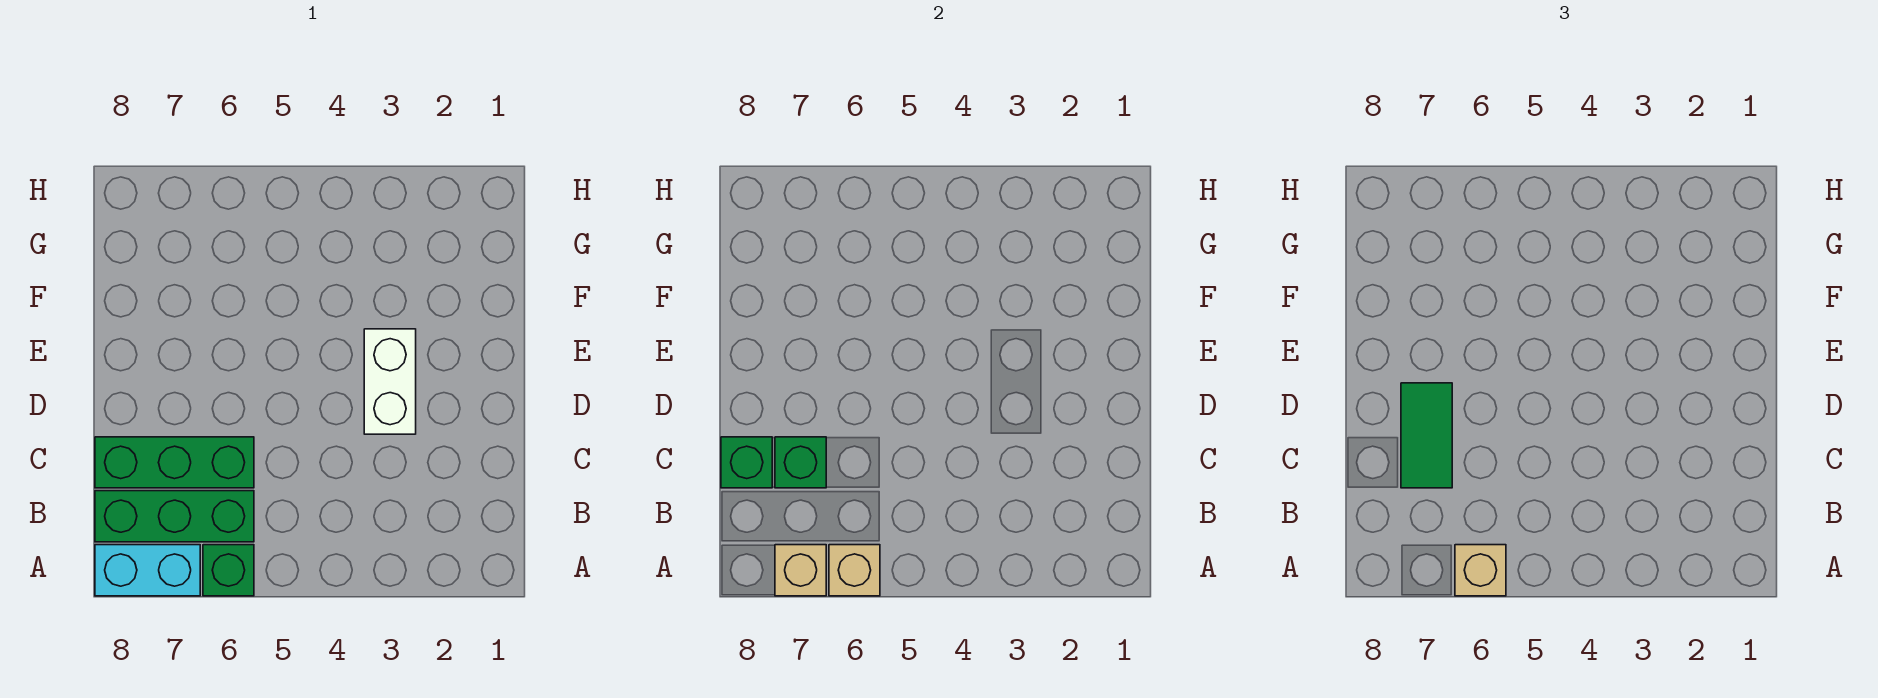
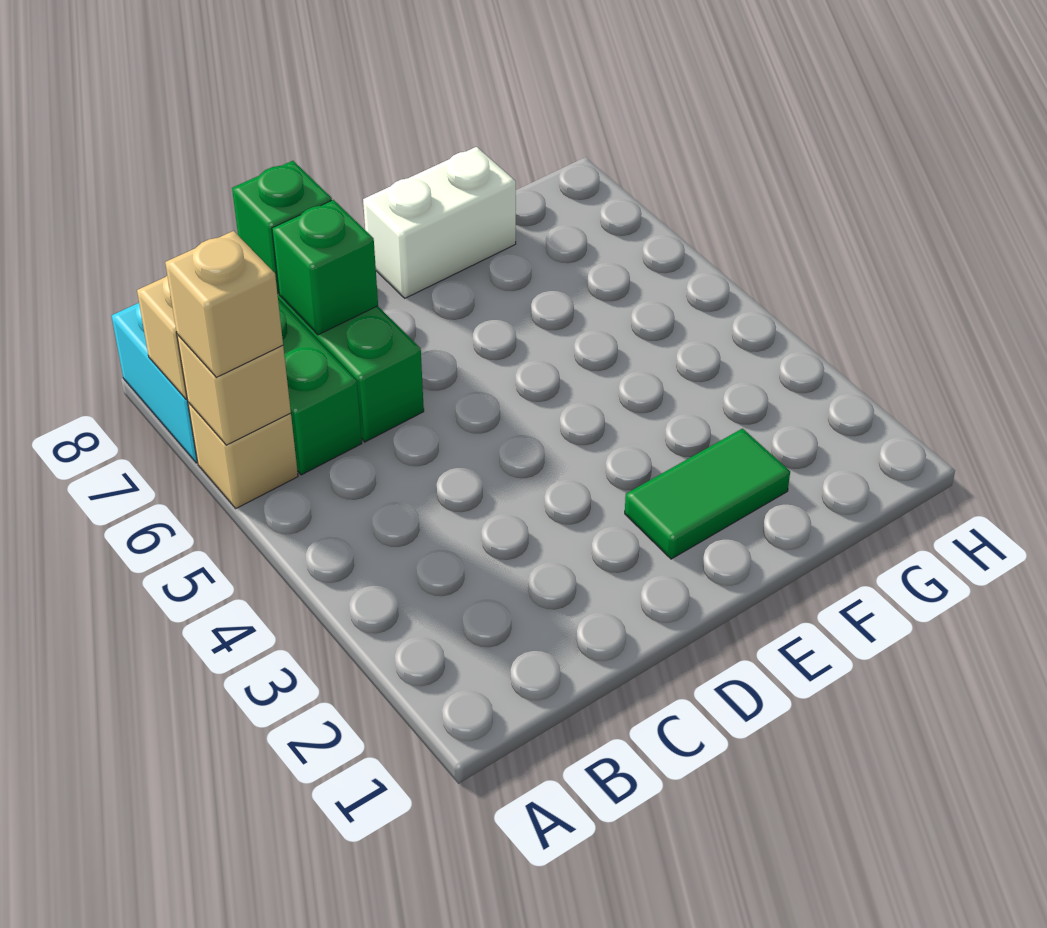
green 1x1 brick [203,545,254,596] -> tan 1x1 brick [188,402,298,508]
green 1x2 tile [1401,383,1452,488] -> green 1x2 tile moved to [625,429,790,559]
white 1x2 brick [364,329,416,434] -> white 1x2 brick moved to [363,147,516,298]

